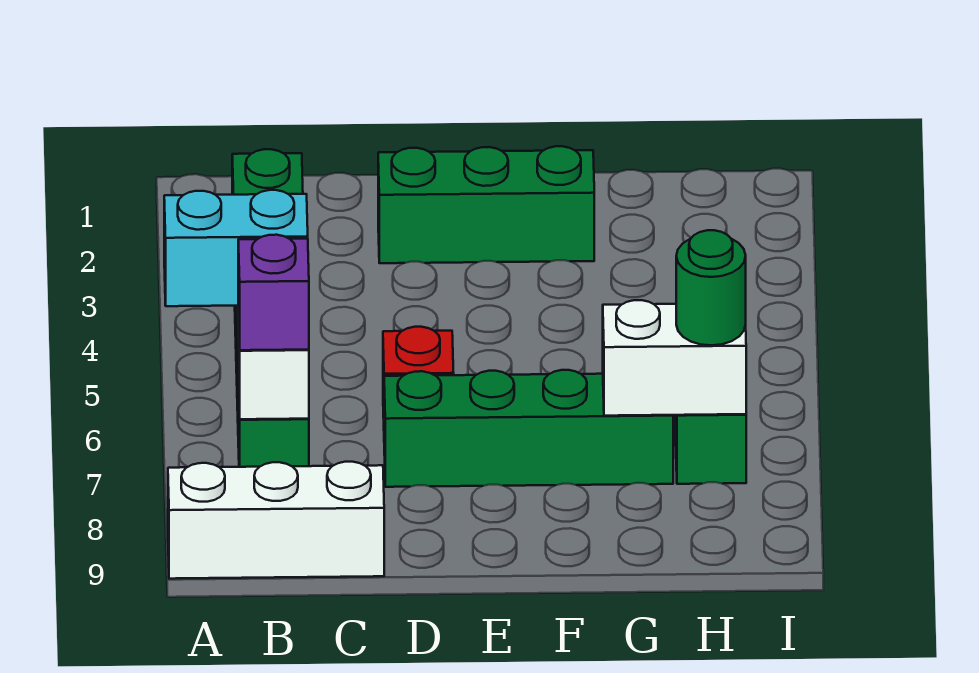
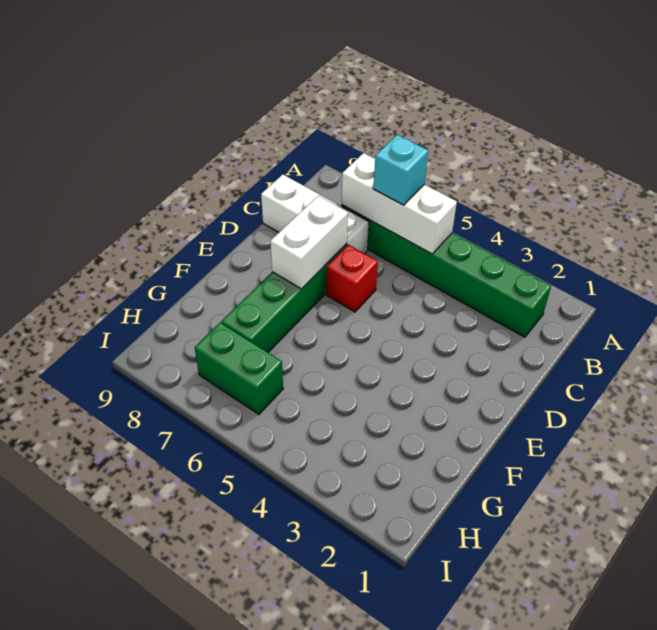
cyan 1x2 brick [164,190,308,306] -> cyan 1x1 brick [373,135,428,205]
white 1x3 brick [168,462,384,579] -> white 1x3 brick turned to [261,175,369,254]
purple 1x1 brick [238,235,309,350] -> none
green 1x3 brick [378,146,594,263] -> none
white 1x2 brick [603,300,746,416] -> white 1x2 brick moved to [270,196,348,289]
green 1x1 round brick [676,230,746,345] -> none

